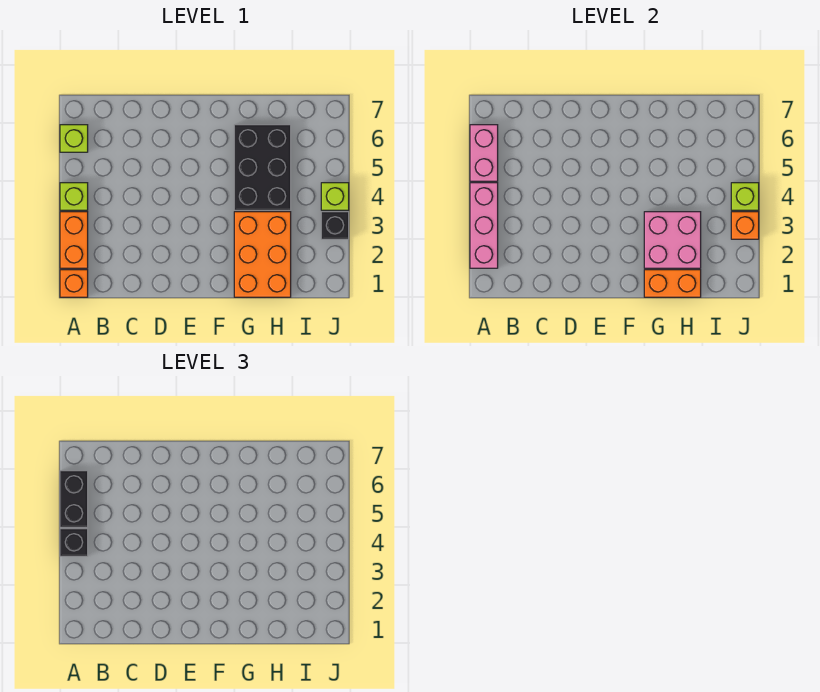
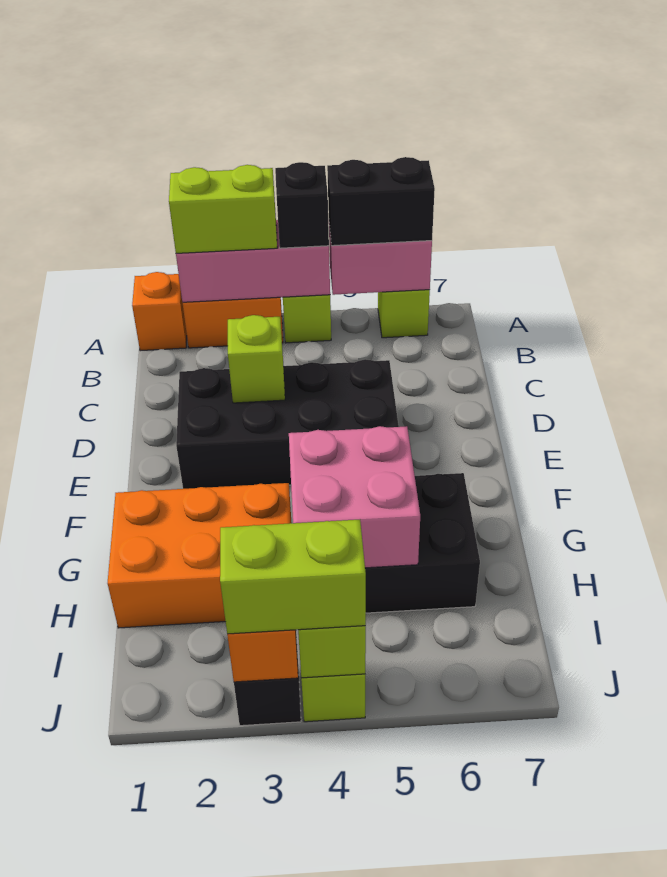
none -> lime 1x2 brick [169,165,277,253]
none -> black 2x4 brick [176,359,399,489]
none -> lime 1x1 brick [228,315,285,403]
orange 1x2 brick [644,270,701,297] -> none
pink 2x2 brick [644,212,701,268] -> pink 2x2 brick moved to [289,426,420,568]
none -> lime 1x2 brick [220,519,366,634]

